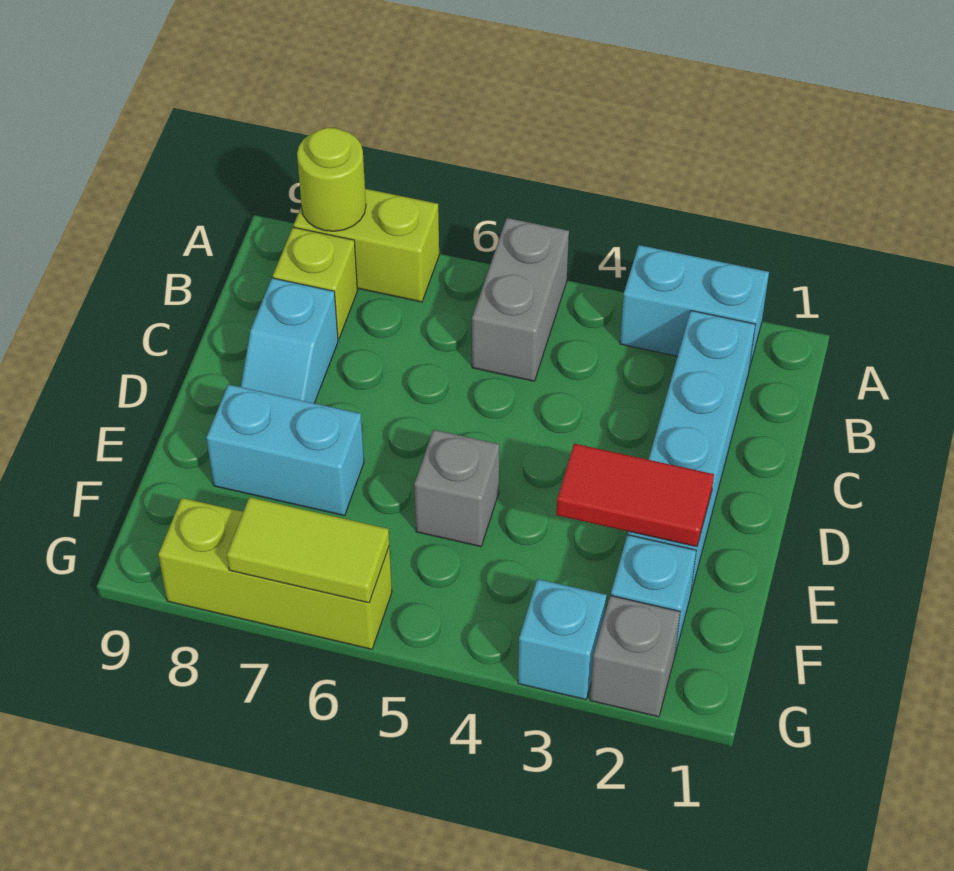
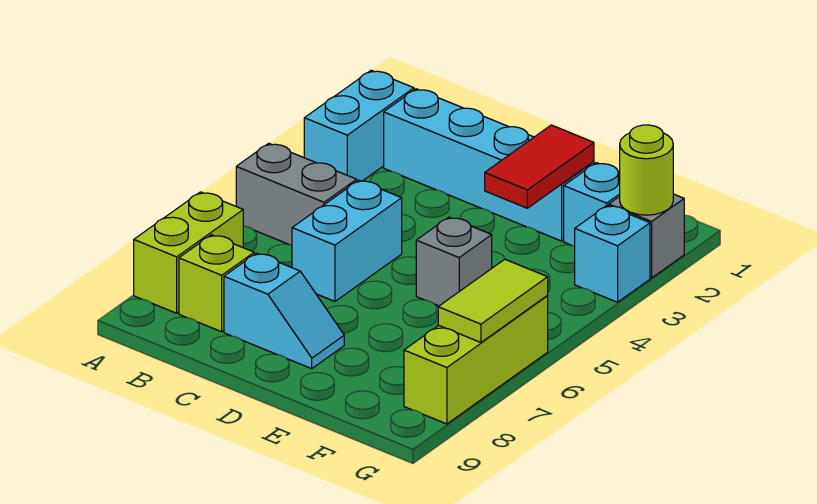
lime 1x1 round brick [297,128,366,231] -> lime 1x1 round brick moved to [620,125,673,215]
cyan 1x2 brick [206,384,364,516] -> cyan 1x2 brick moved to [292,180,402,301]

